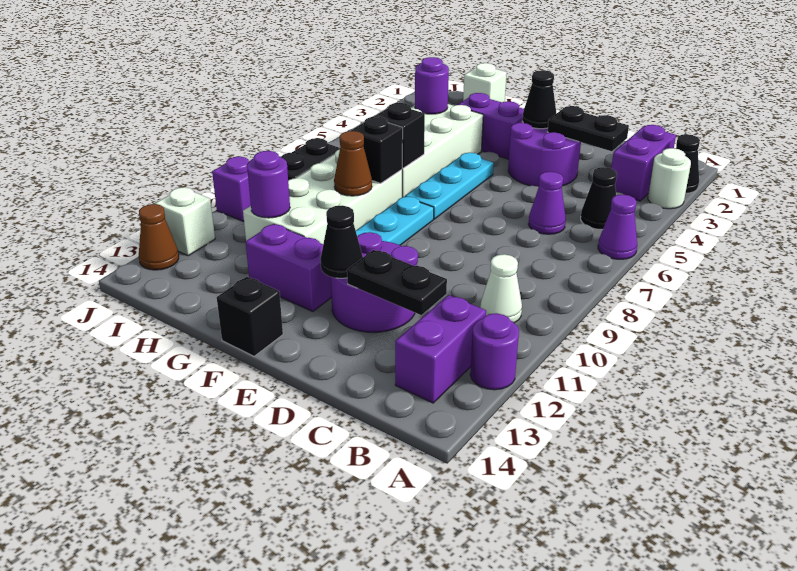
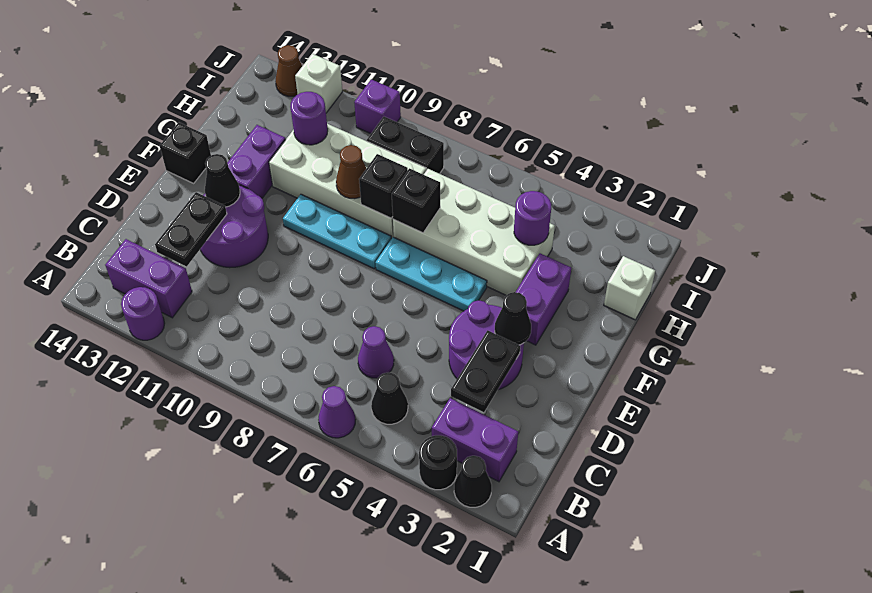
white 1x1 round brick [648,148,691,209] -> black 1x1 round brick [419,435,457,490]
white 1x1 cone [480,254,522,323] -> none

